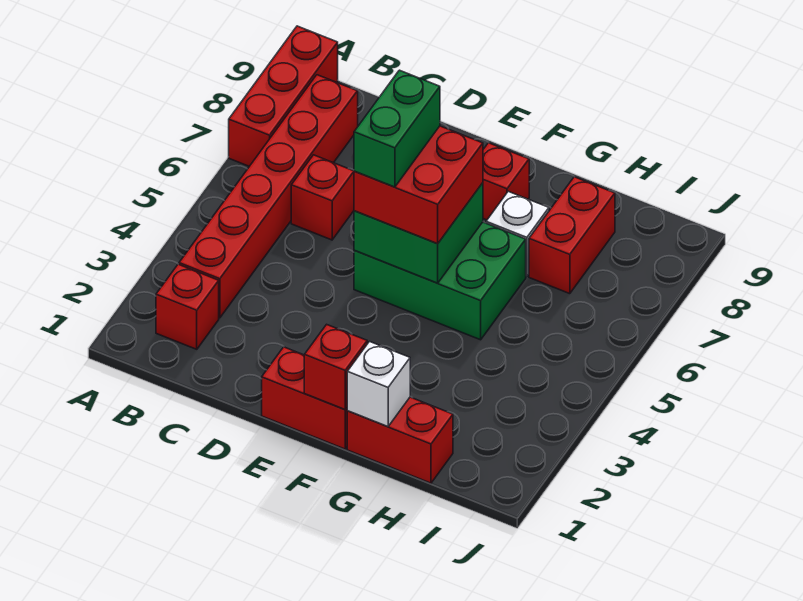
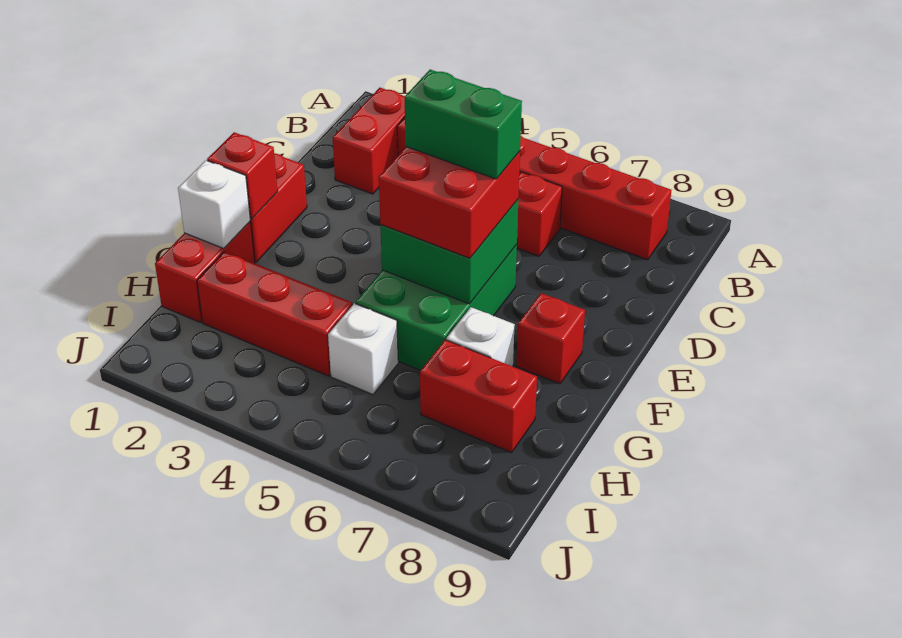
red 1x3 brick [229,26,338,166] -> red 1x3 brick moved to [197,251,352,376]
red 1x1 brick [156,264,219,349] -> red 1x2 brick [332,88,405,194]
none -> white 1x1 brick [328,303,398,395]

